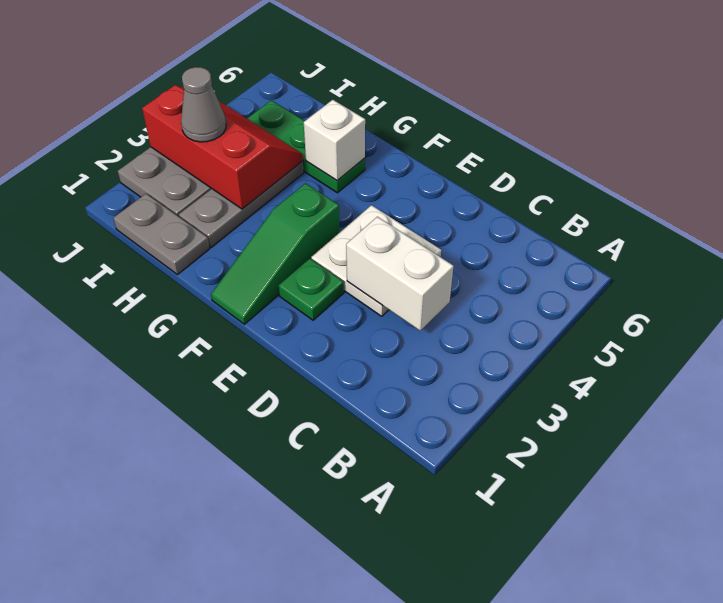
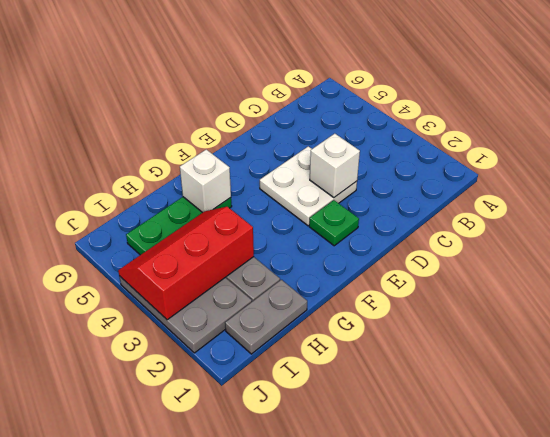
white 1x2 brick [346,217,453,331] -> white 1x1 brick [310,134,360,198]
green 1x3 slope [211,183,340,324] -> none
grey 1x1 cone [181,67,226,142] -> none

